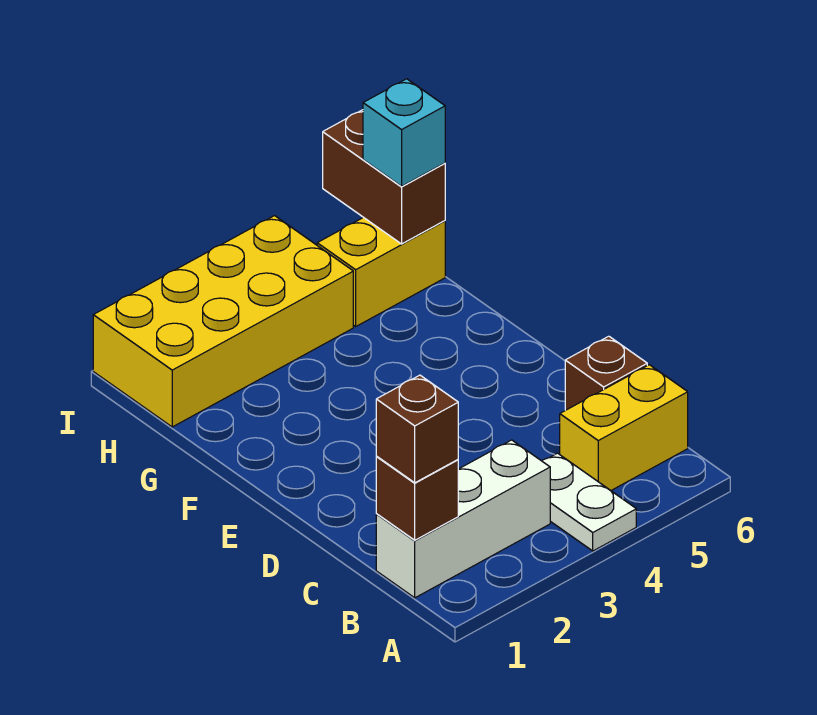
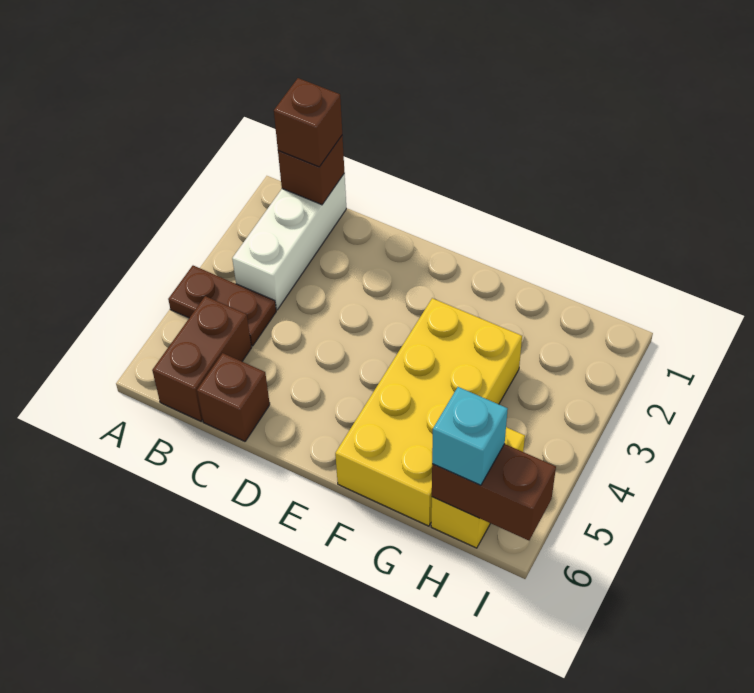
white 1x2 plate [542,453,636,551] -> brown 1x2 plate [168,266,276,346]
yellow 1x2 brick [560,365,688,491] -> brown 1x2 brick [152,296,252,421]
yellow 2x4 brick [93,216,353,427] -> yellow 2x4 brick moved to [335,298,522,526]

